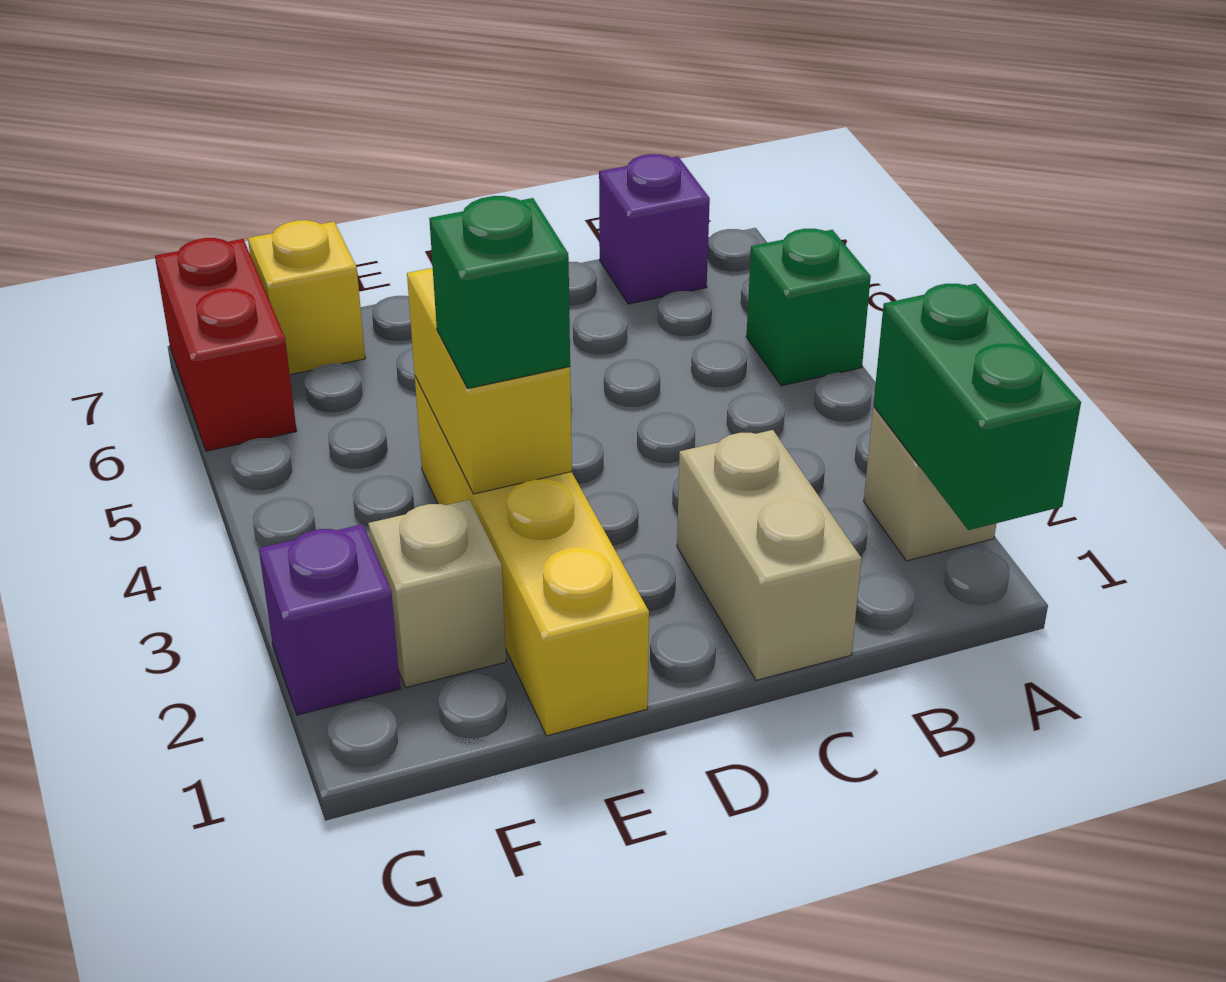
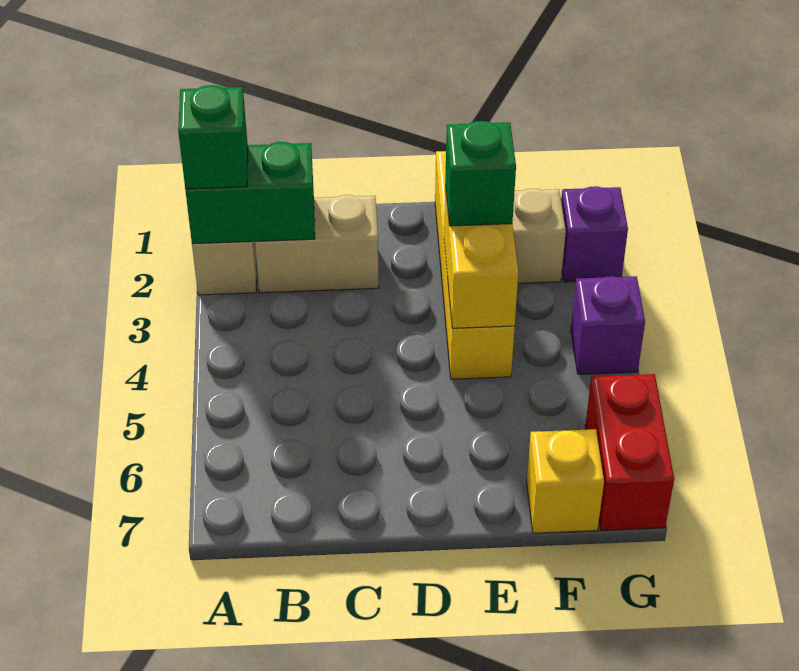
green 1x2 brick [873,284,1081,530] -> green 1x2 brick turned to [185,142,315,244]
green 1x1 brick [746,229,871,386] -> green 1x1 brick moved to [178,85,248,189]
purple 1x1 brick [599,154,710,304] -> purple 1x1 brick moved to [571,276,645,374]
tan 1x2 brick [677,430,862,680] -> tan 1x2 brick turned to [255,195,379,293]

